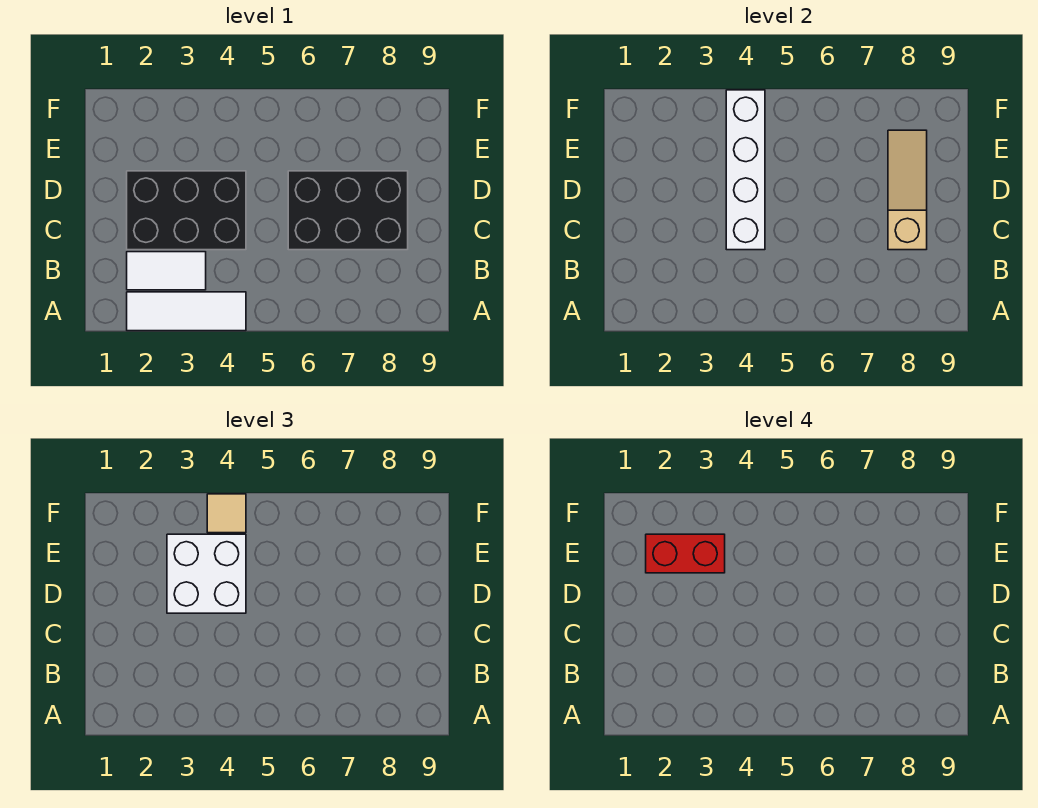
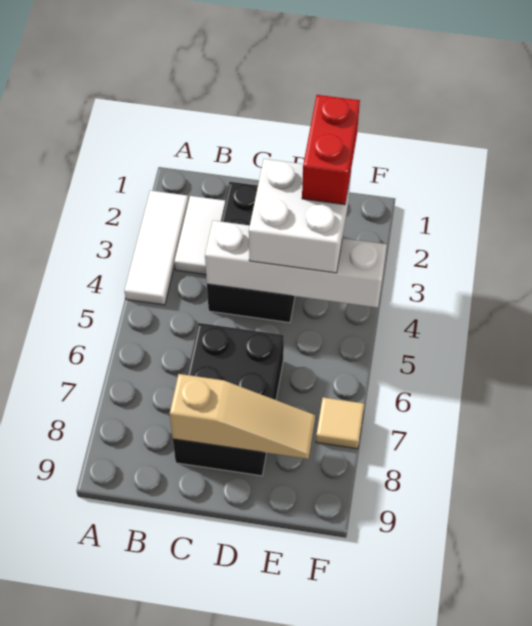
tan 1x1 tile [207,494,246,533] -> tan 1x1 tile moved to [316,397,364,449]

